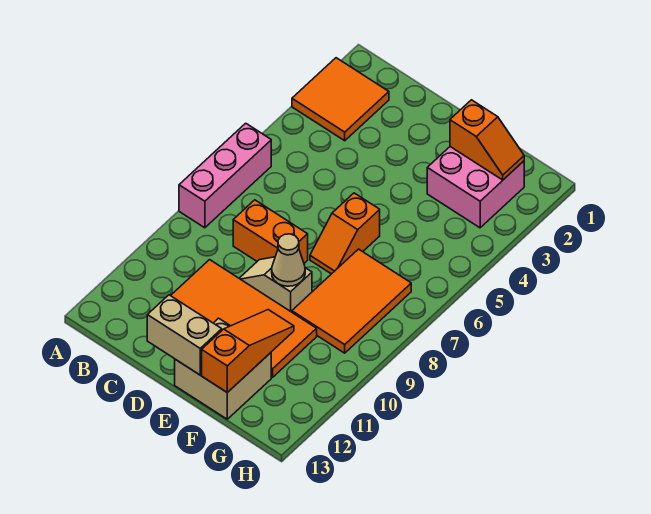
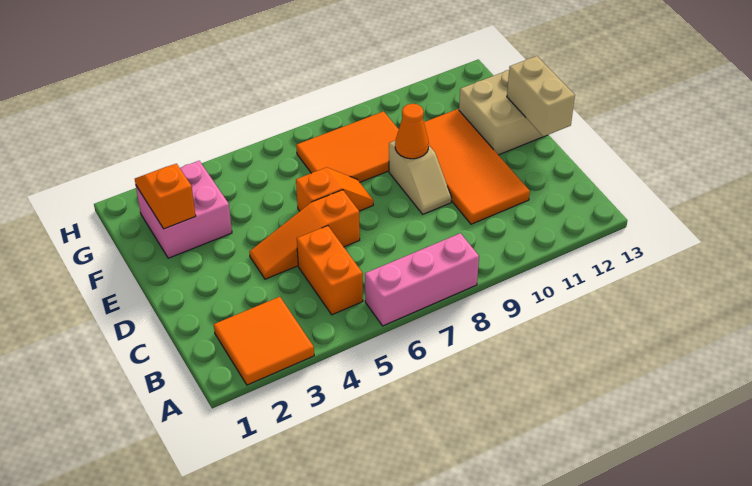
orange 1x2 brick [233,200,308,263] -> orange 1x2 brick moved to [297,226,363,315]
tan 1x1 cone [272,234,305,286] -> orange 1x1 cone [395,104,429,159]
orange 1x3 slope [202,310,294,392] -> orange 1x3 slope moved to [249,190,360,279]

